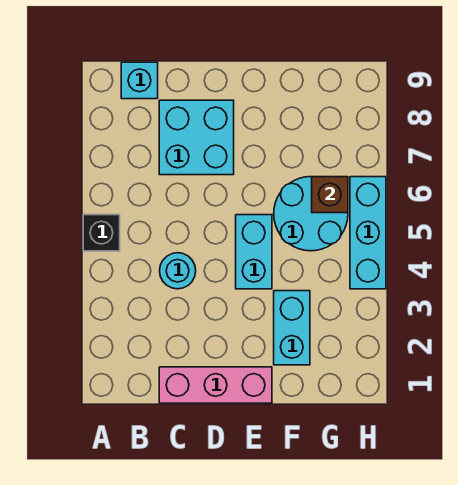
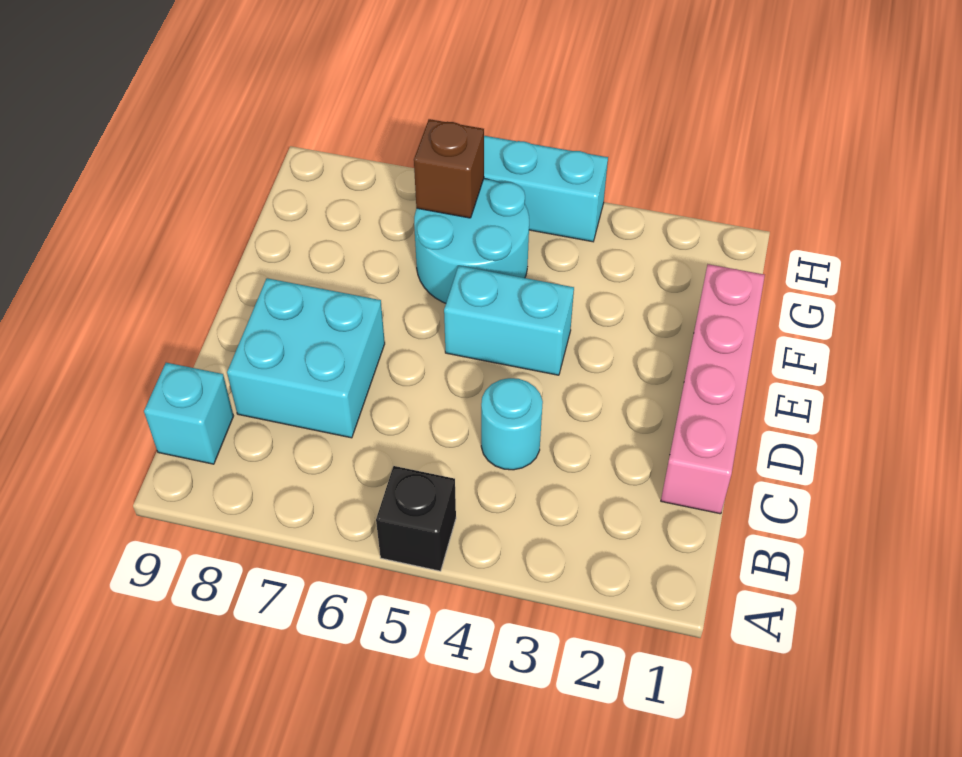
pink 1x3 brick [159,367,272,403] -> pink 1x4 brick [661,264,765,514]
cyan 1x2 brick [274,291,310,365] -> none

